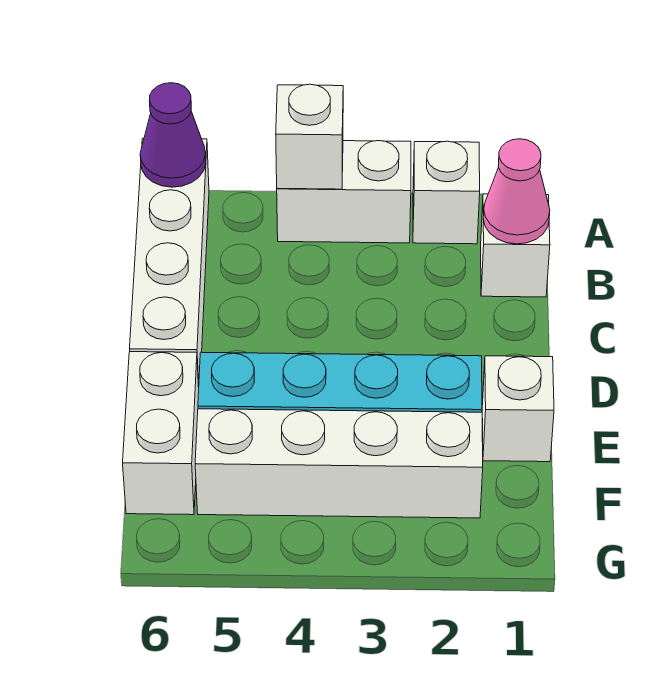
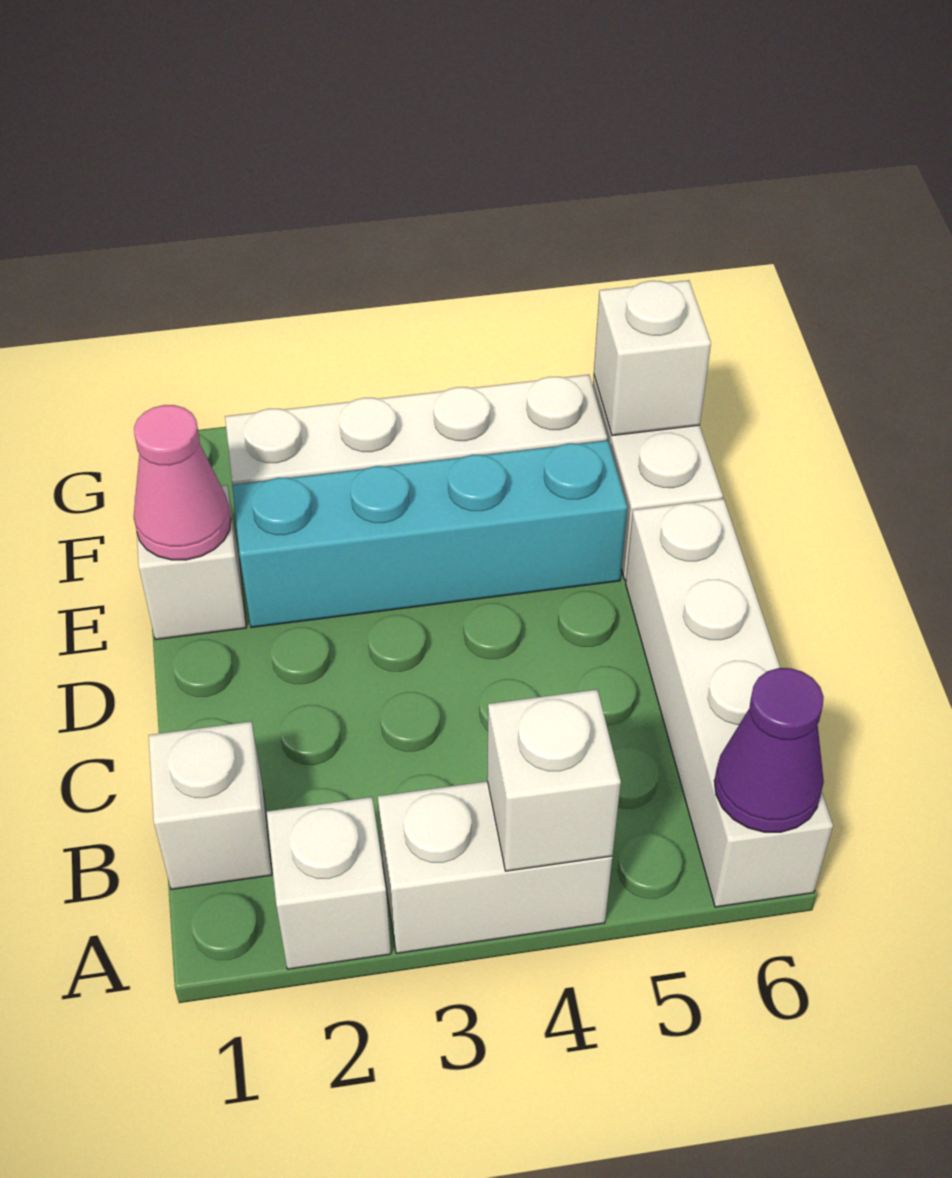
pink 1x1 cone [483,139,550,244] -> pink 1x1 cone moved to [134,405,231,560]
none -> white 1x1 brick [594,280,711,436]

